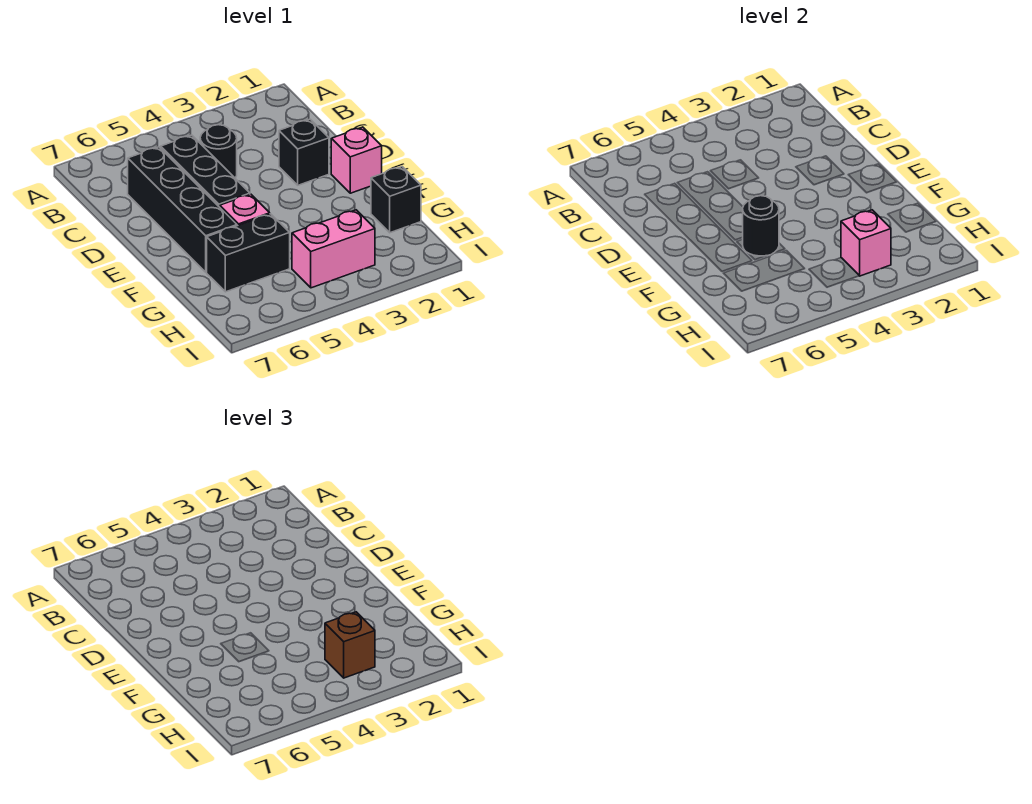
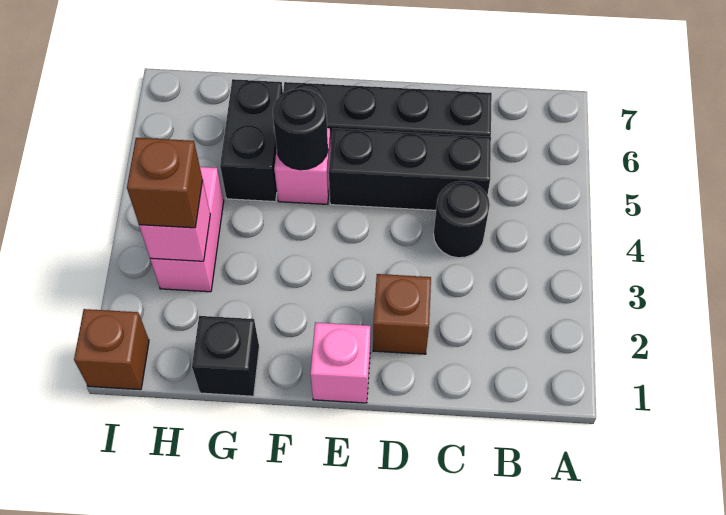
black 1x1 brick [279,119,329,185] -> brown 1x1 brick [373,274,431,354]
none -> brown 1x1 brick [74,309,149,390]

